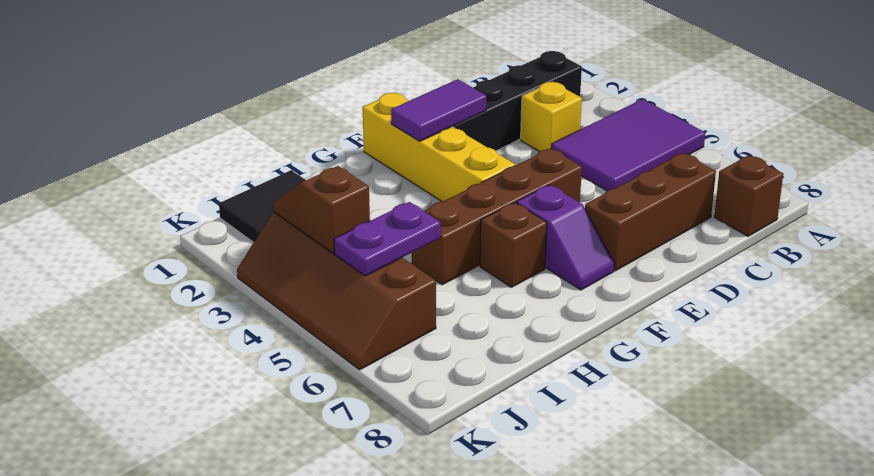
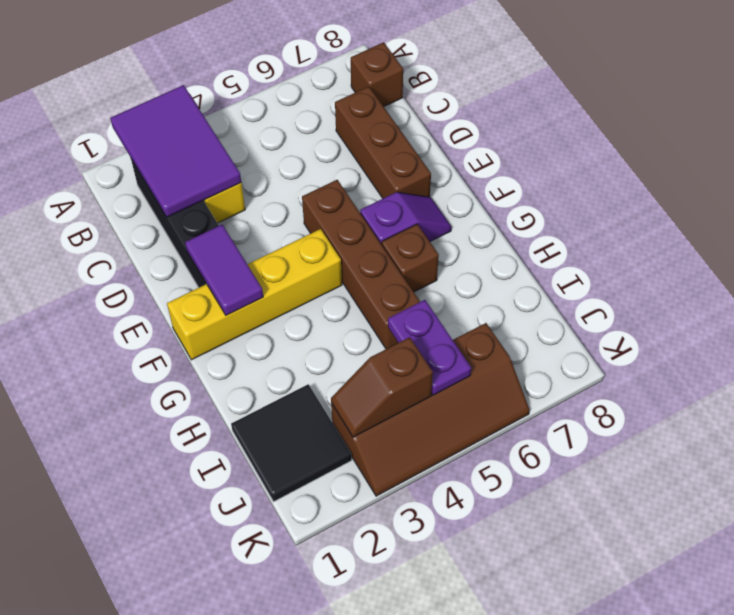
purple 2x3 tile [551,99,705,191] -> purple 2x3 tile moved to [110,85,241,217]

